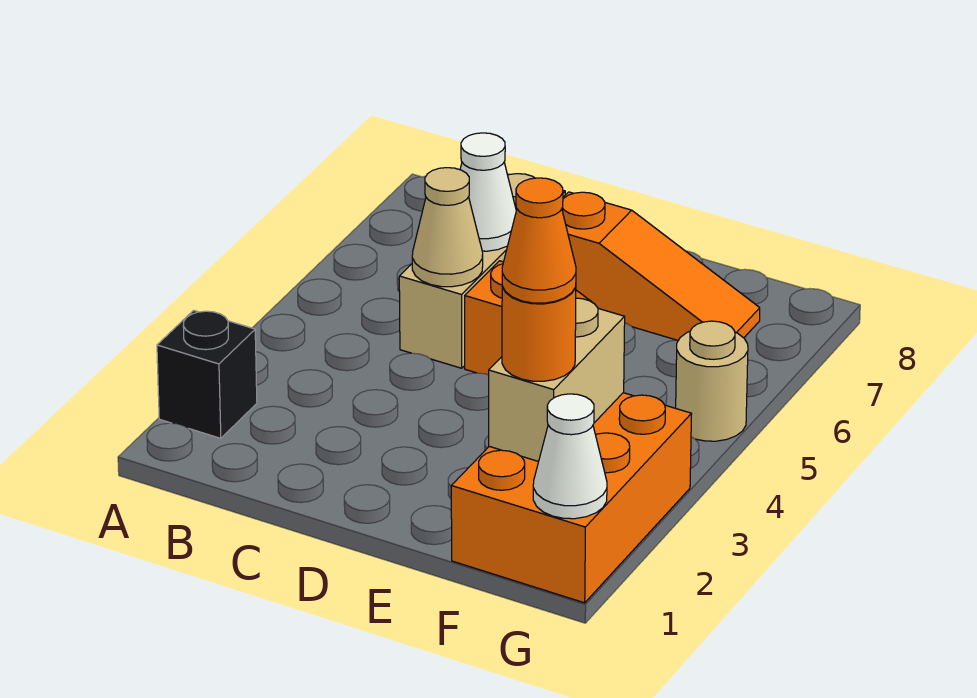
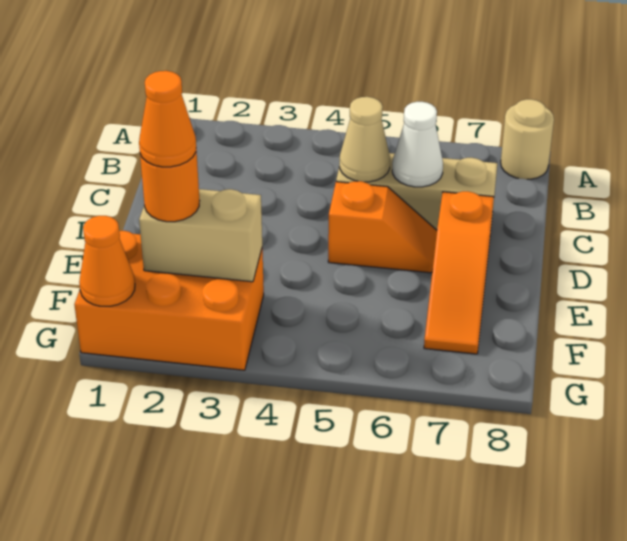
black 1x1 brick [157,310,257,438] -> none
white 1x1 cone [533,394,607,519] -> orange 1x1 cone [79,216,135,306]
tan 1x1 round brick [676,321,748,441] -> tan 1x1 round brick moved to [501,99,554,179]

